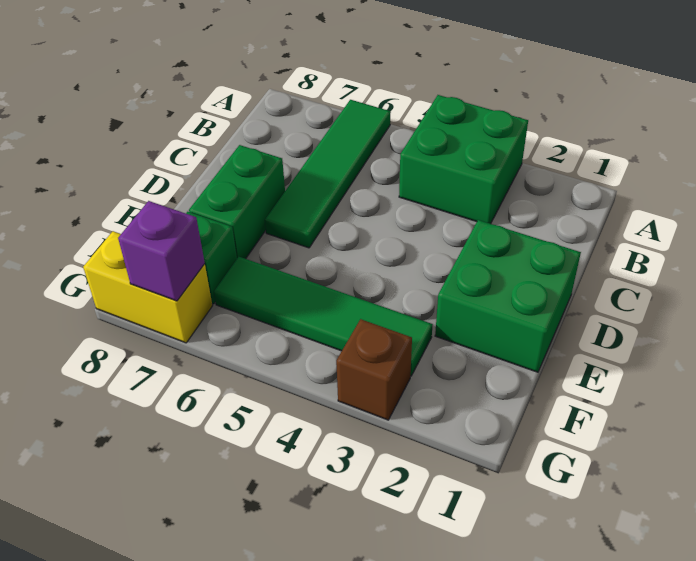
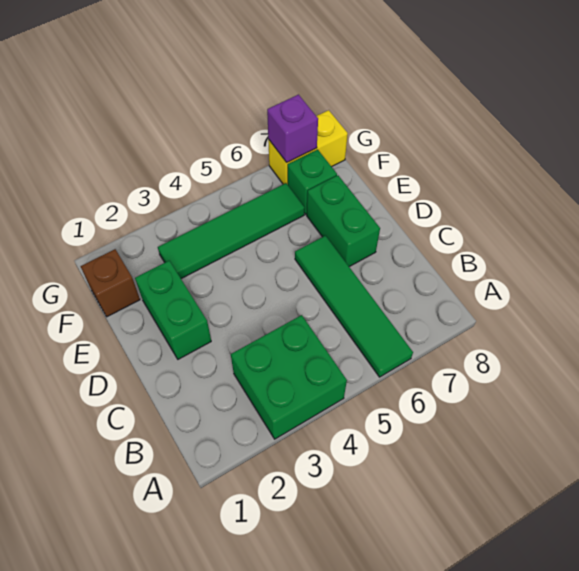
green 2x2 brick [435,220,581,372] -> green 1x2 brick [135,261,211,359]
brown 1x1 brick [336,319,412,420] -> brown 1x1 brick moved to [81,249,140,317]

